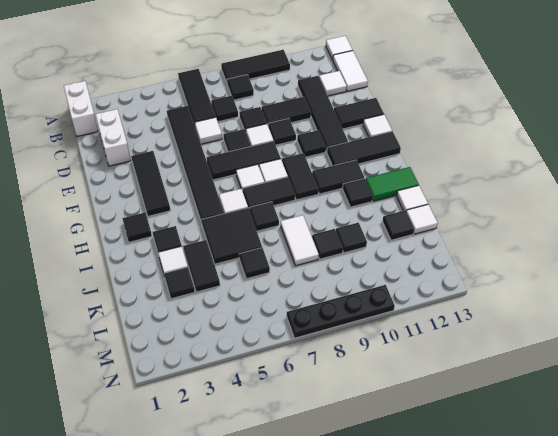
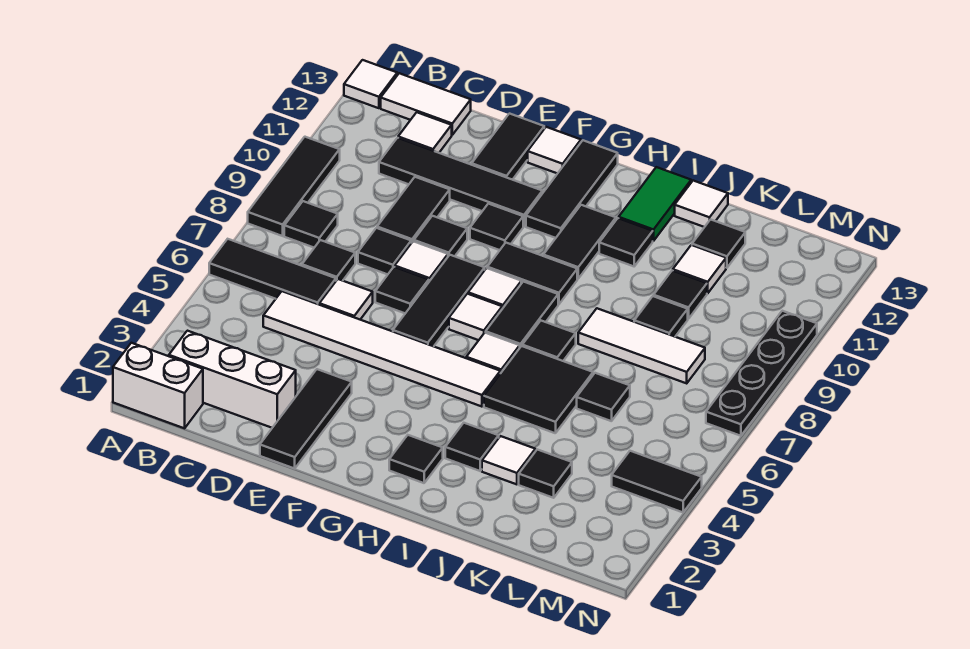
white 1x2 brick [95,109,131,166] -> white 1x3 brick [169,331,296,428]
black 1x6 tile [167,106,224,223] -> white 1x6 tile [263,291,500,407]
black 1x3 tile [131,151,171,216] -> black 1x3 tile turned to [260,369,352,469]
black 1x2 tile [183,240,220,292] -> black 1x2 tile moved to [612,451,702,512]
white 1x2 tile [281,215,319,266] -> white 1x3 tile [578,308,705,383]
white 1x1 tile [406,204,438,234] -> white 1x1 tile moved to [673,245,726,293]

